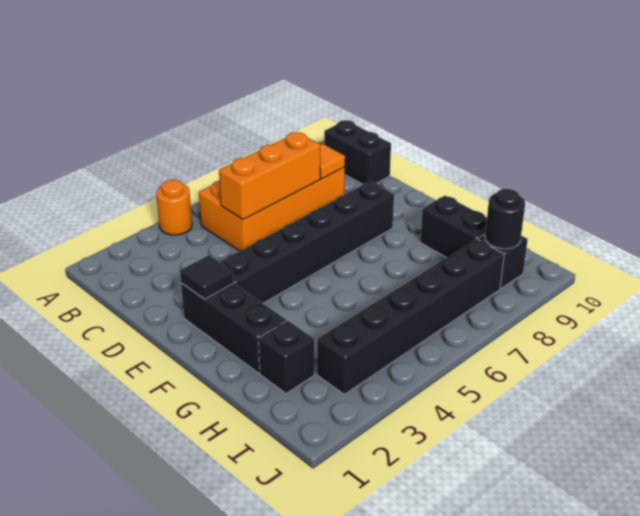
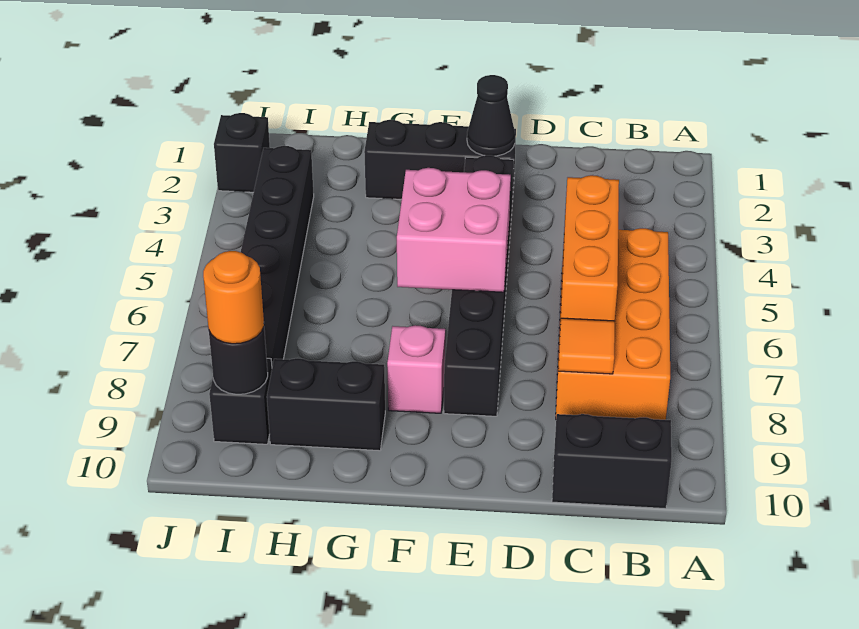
orange 1x1 round brick [156,180,192,235] -> orange 1x1 round brick moved to [203,251,264,344]
black 1x1 tile [180,255,234,299] -> black 1x1 cone [467,75,515,156]
none -> pink 2x2 brick [397,168,511,292]
none -> pink 1x1 brick [387,325,445,413]
black 1x1 brick [259,321,314,394] -> black 1x1 brick moved to [214,113,270,192]

